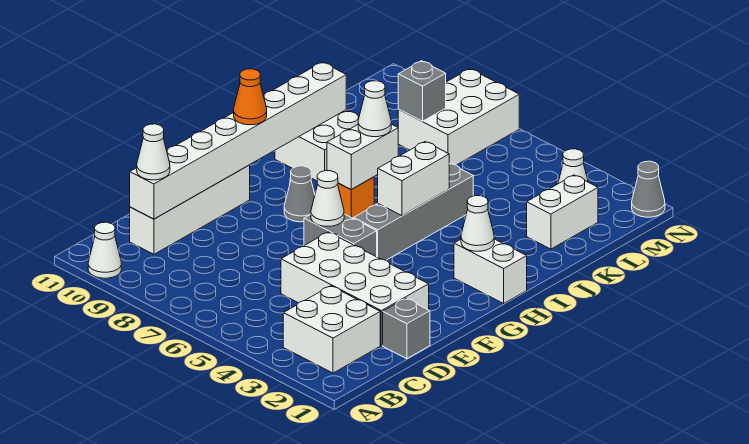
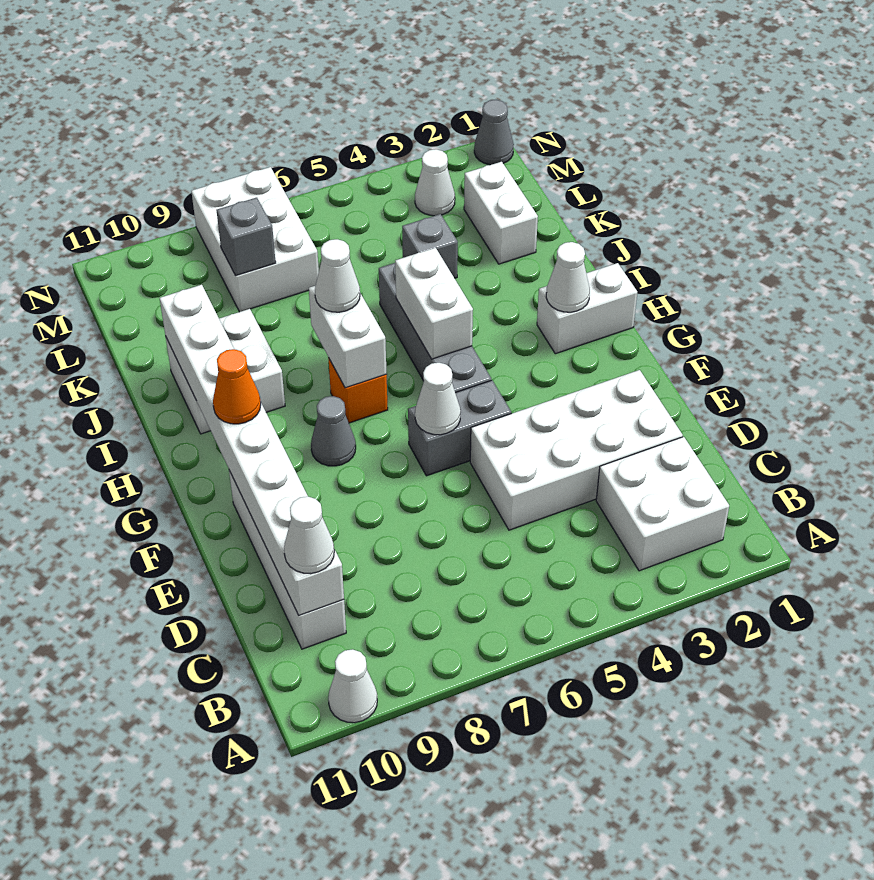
grey 1x1 brick [383,298,430,359] -> grey 1x1 brick moved to [402,214,458,278]

